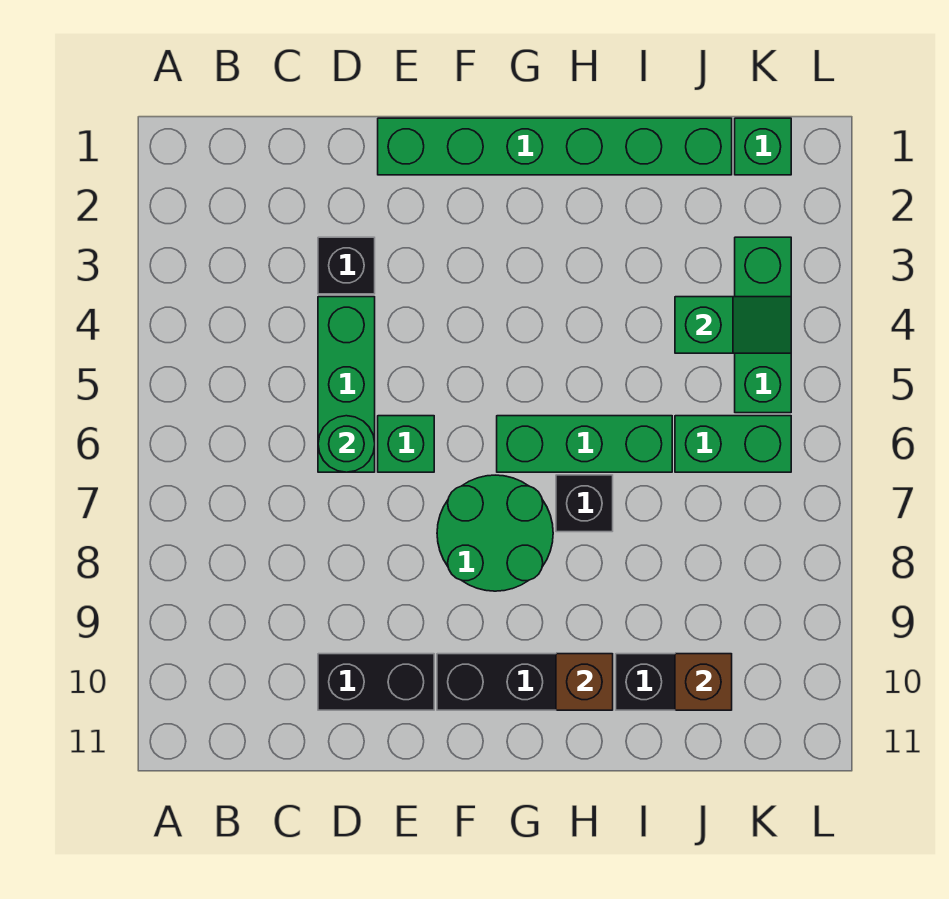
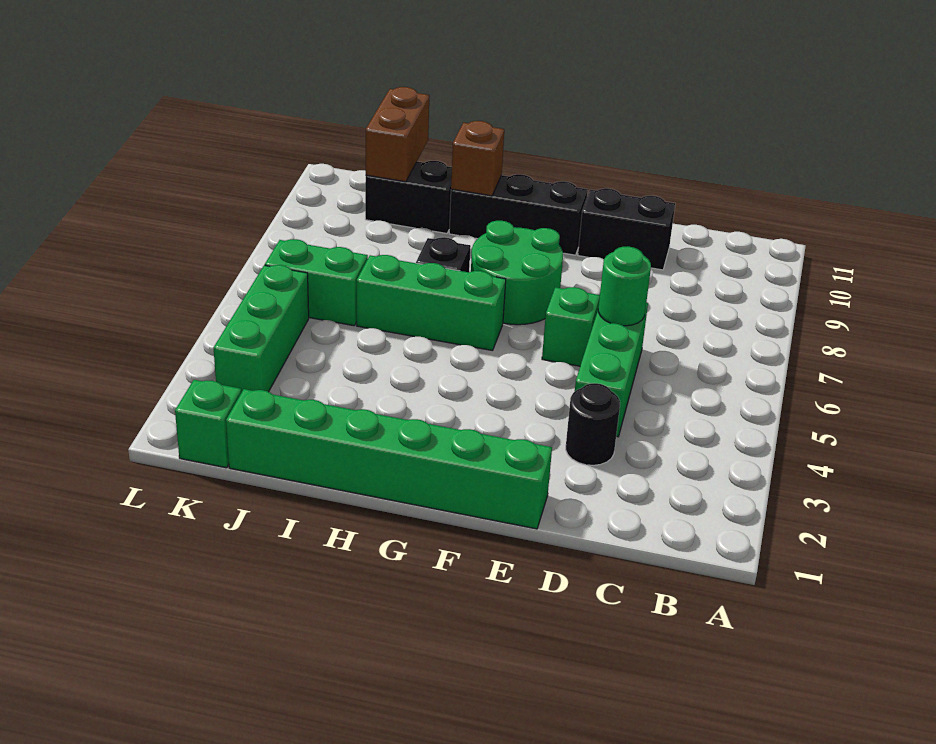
black 1x1 brick [318,237,375,294] -> black 1x1 round brick [566,383,620,465]
green 1x2 slope [675,297,791,353] -> none
brown 1x1 brick [675,654,732,710] -> brown 1x2 brick [366,87,429,182]

